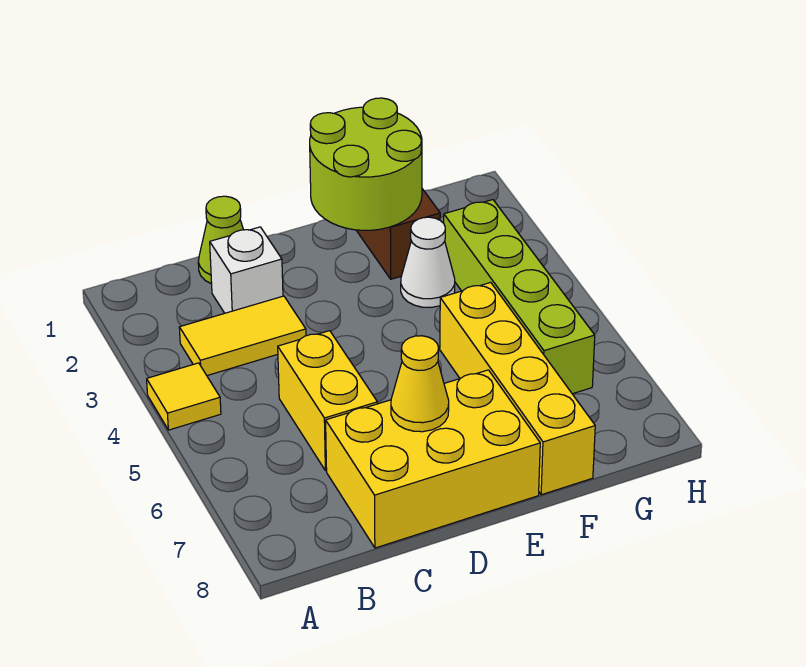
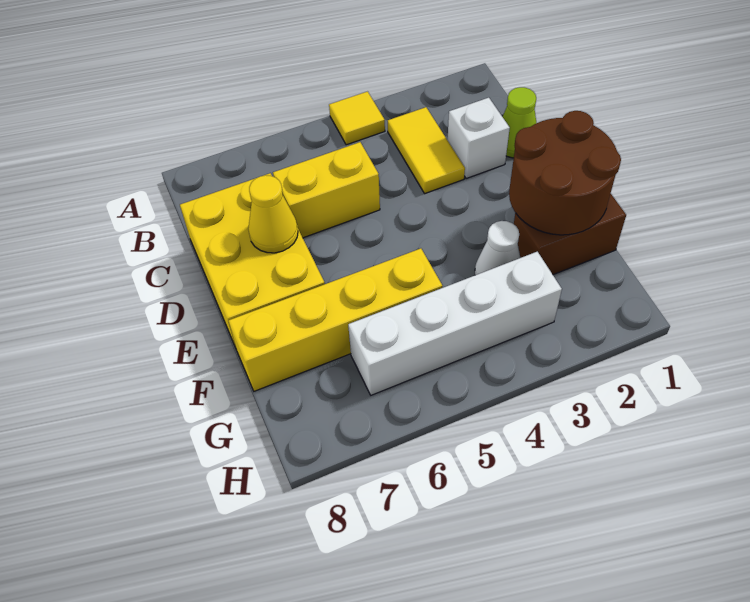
lime 2x2 round brick [310,98,422,230] -> brown 2x2 round brick [509,111,621,235]
lime 1x4 brick [444,200,595,394] -> white 1x4 brick [348,252,562,395]

